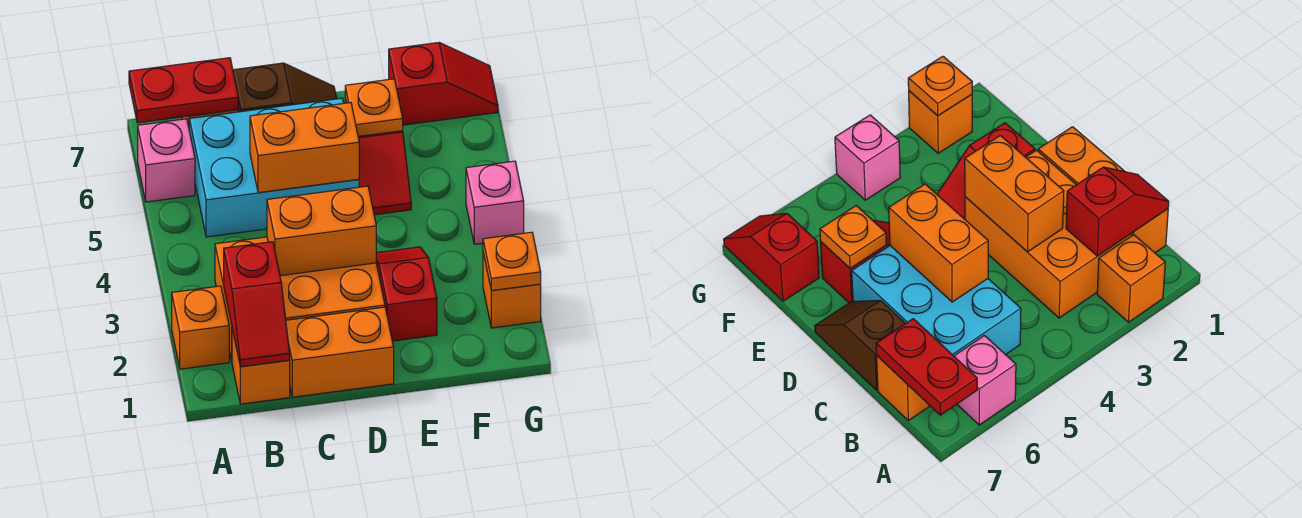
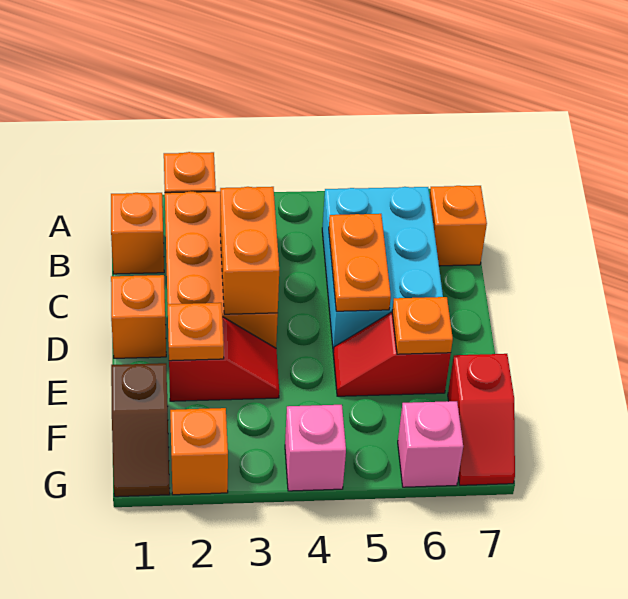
pink 1x1 brick [138,119,195,202] -> pink 1x1 brick moved to [398,401,463,487]
red 1x2 plate [129,58,238,123] -> none
red 1x2 slope [224,242,290,367] -> none
orange 1x2 brick [286,307,394,397] -> orange 1x1 brick [111,275,166,358]
orange 1x2 brick [250,103,359,193] -> orange 1x2 plate [329,214,391,311]
brown 1x2 slope [233,63,337,112] -> brown 1x2 slope moved to [111,363,170,497]
orange 1x1 plate [483,232,541,291] -> orange 1x1 plate moved to [168,303,224,361]

